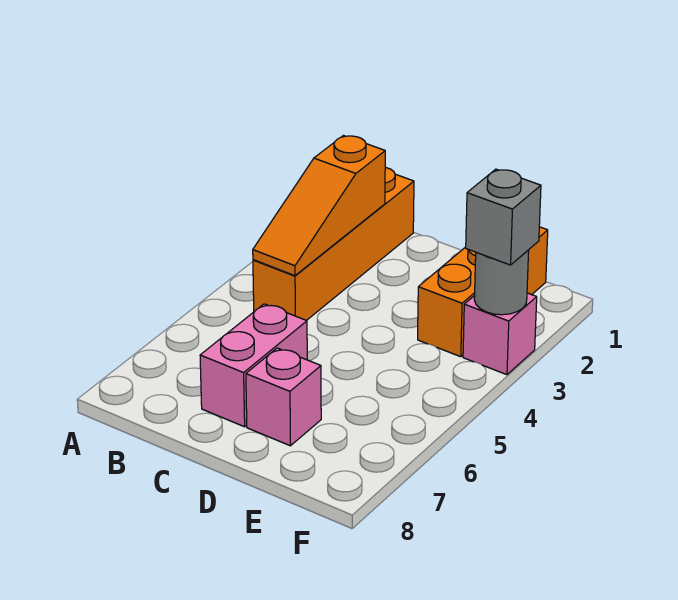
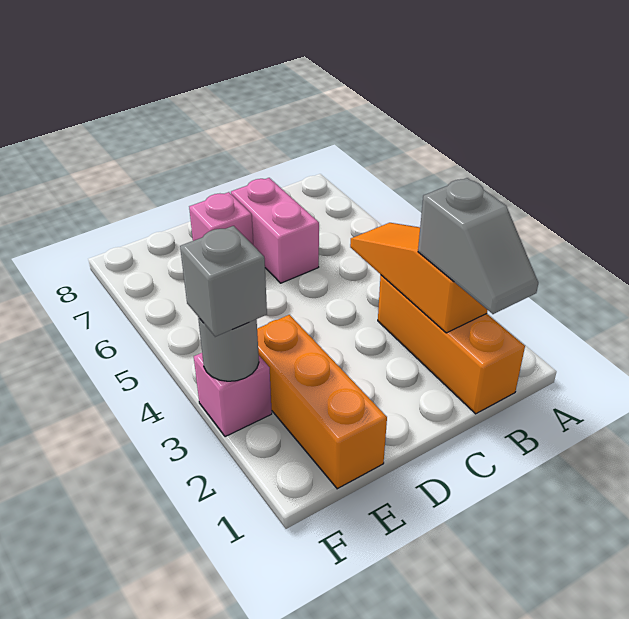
orange 1x4 brick [253,167,414,321] -> orange 1x3 brick [378,275,525,414]
none -> grey 1x2 slope [418,178,538,314]

